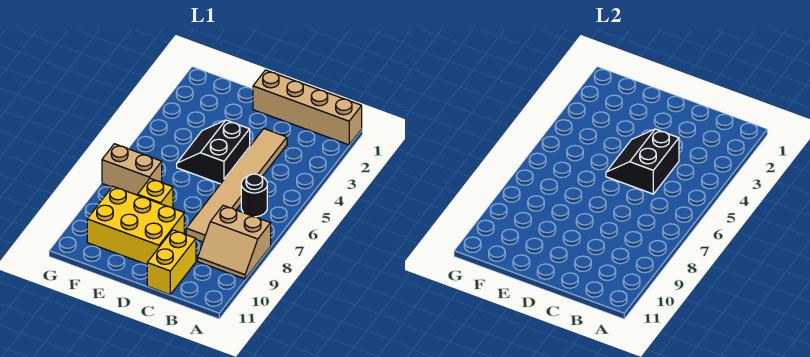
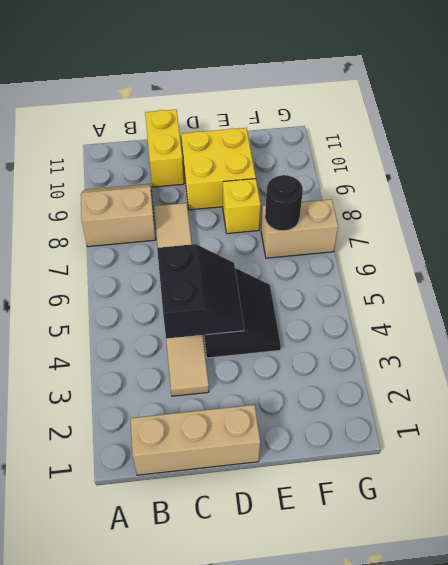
tan 1x4 brick [253,70,362,145] -> tan 1x3 brick [130,405,260,475]
black 1x1 round brick [241,174,267,217] -> black 1x1 round brick moved to [265,175,303,231]
yellow 2x3 brick [87,186,184,264] -> yellow 2x2 brick [181,128,256,210]

